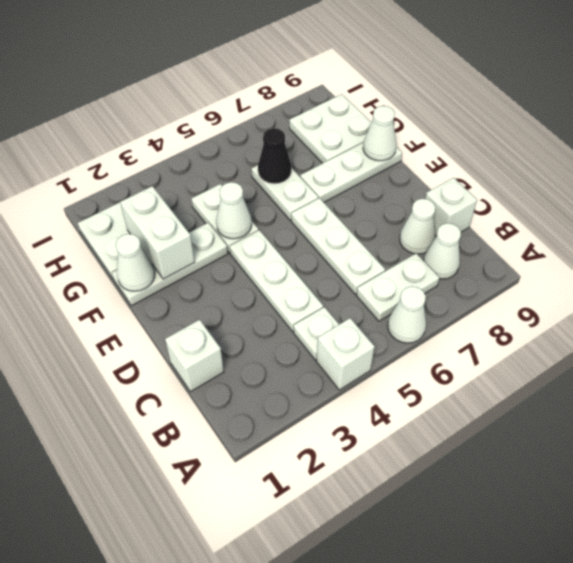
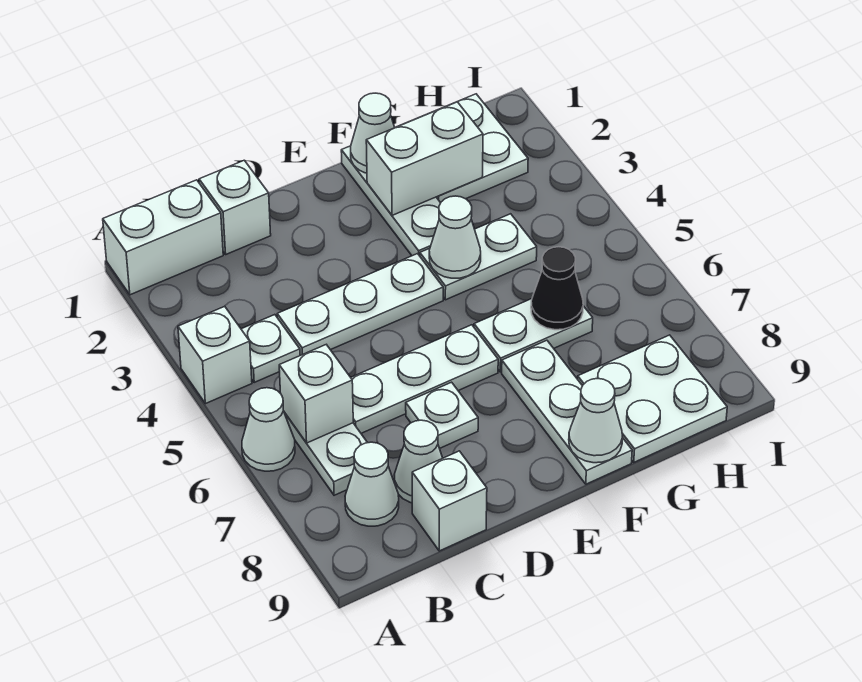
none -> white 1x2 brick [103,180,223,295]
none -> white 1x1 brick [279,345,353,443]
none -> white 1x1 plate [406,382,478,448]

